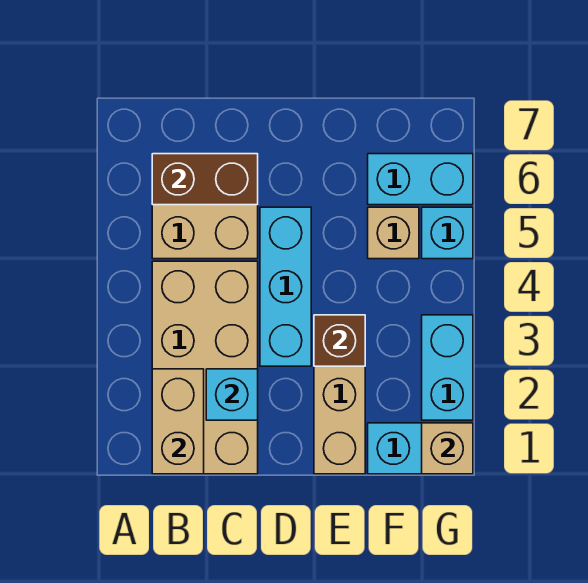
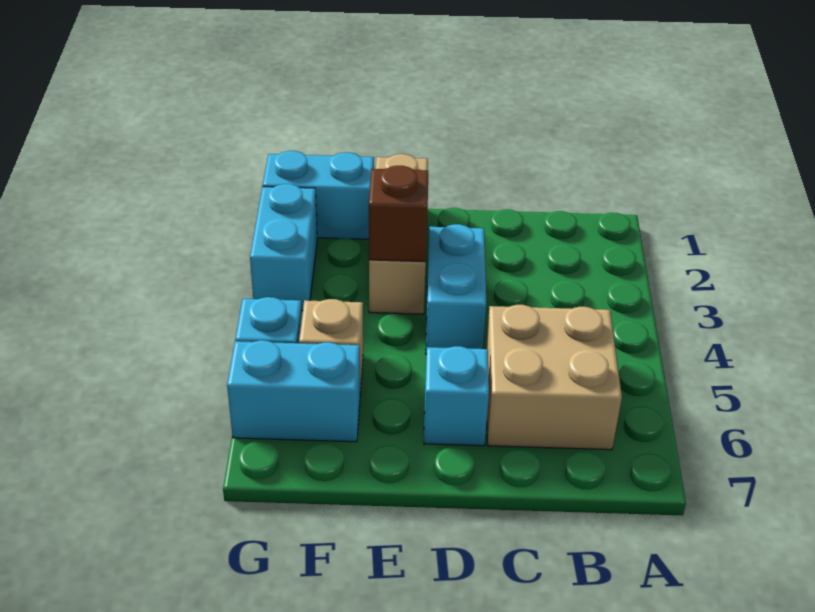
tan 2x4 brick [152,261,258,474] -> none
tan 1x2 brick [152,369,204,474] -> none
brown 1x2 brick [152,154,258,205] -> none
cyan 1x1 brick [206,369,258,420] -> cyan 1x1 brick moved to [424,346,489,446]
cyan 1x3 brick [260,207,311,366] -> cyan 1x2 brick [426,224,486,355]
tan 1x1 brick [422,423,473,474] -> none

